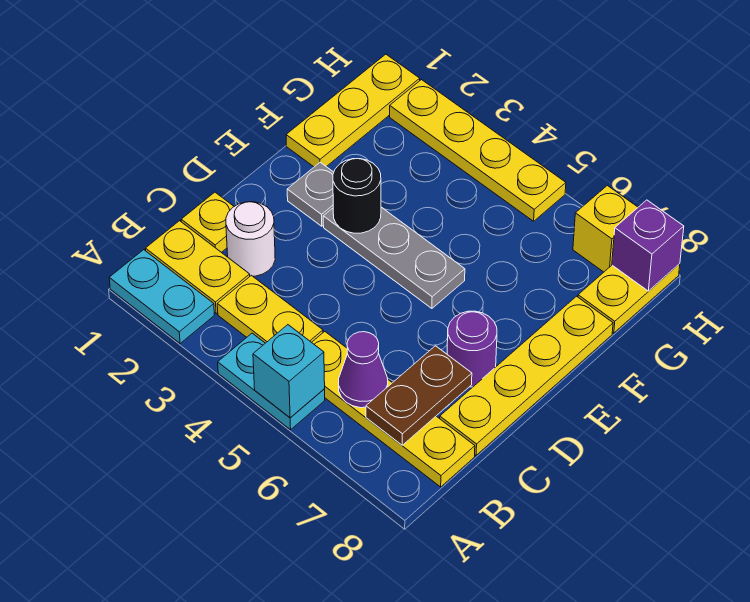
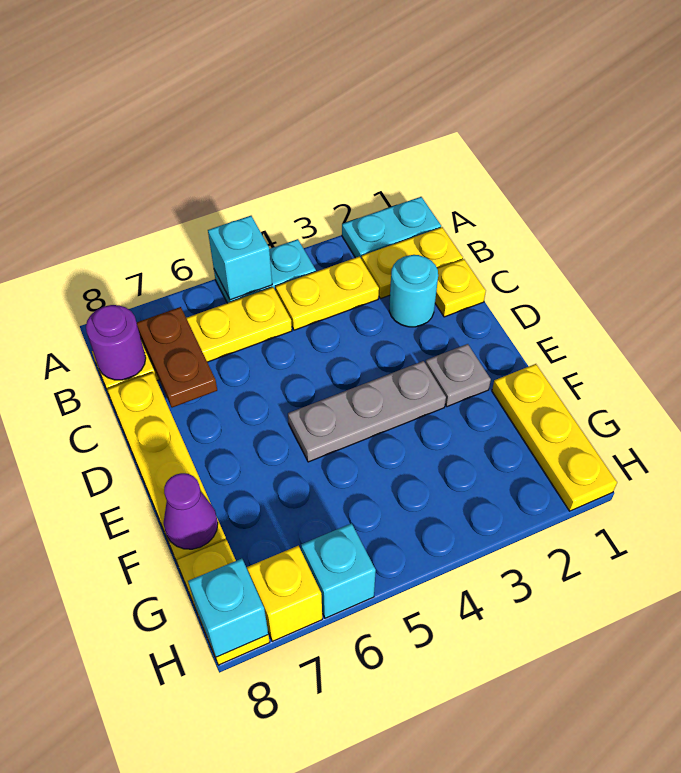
purple 1x1 cone [339,332,388,408] -> purple 1x1 cone moved to [164,473,218,549]
white 1x1 round brick [226,202,275,276] -> cyan 1x1 round brick [389,255,438,327]
purple 1x1 round brick [447,311,497,387] -> purple 1x1 round brick moved to [86,305,146,380]
black 1x1 round brick [333,159,381,233] -> none
yellow 1x4 plate [390,80,566,221] -> none
none -> cyan 1x1 brick [301,523,376,618]
purple 1x1 brick [612,200,684,291] -> cyan 1x1 brick [188,559,268,657]

